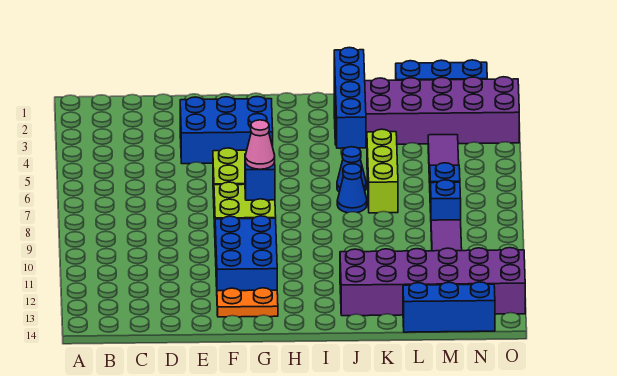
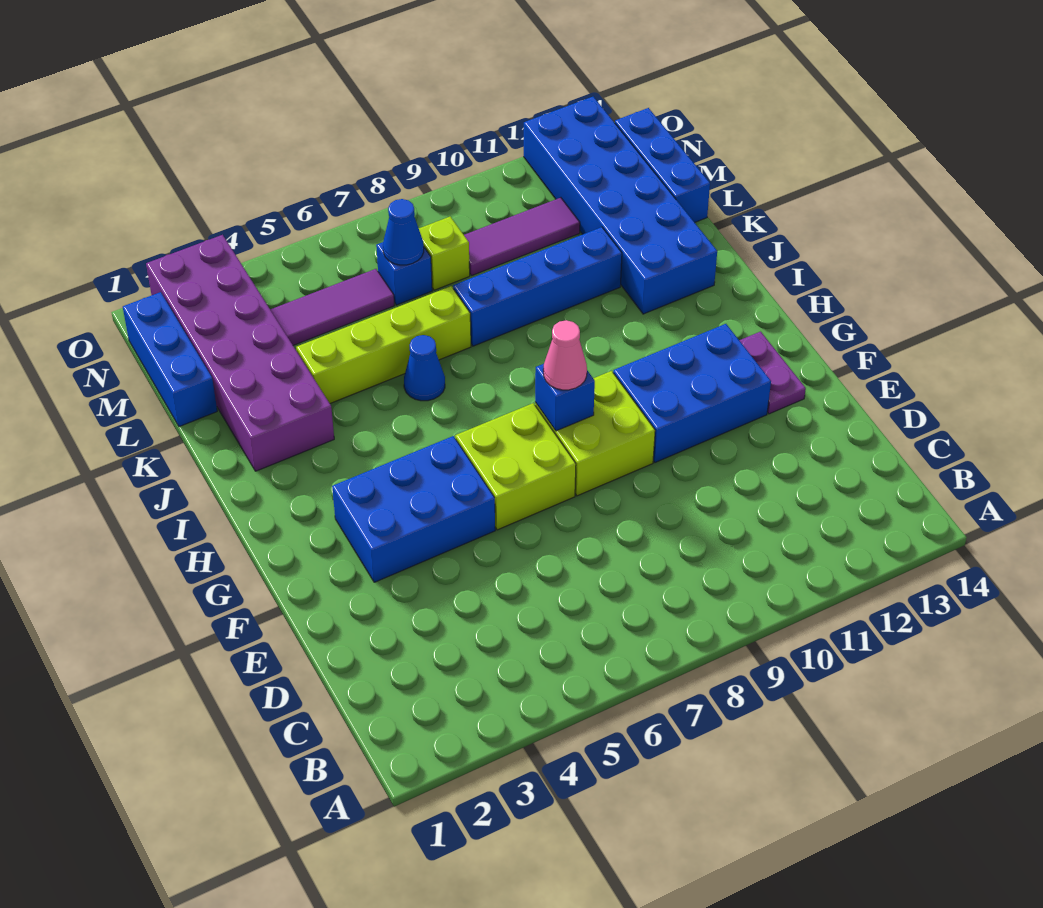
blue 2x3 brick [180,97,273,164] -> blue 2x3 brick turned to [332,436,495,582]
orange 1x2 plate [217,288,278,317] -> purple 1x2 plate [739,332,806,414]
blue 1x4 brick [334,48,366,148] -> blue 1x4 brick moved to [453,227,622,346]
blue 1x1 cone [337,164,367,213] -> blue 1x1 cone moved to [383,199,424,265]
purple 2x6 brick [340,248,525,316] -> blue 2x6 brick [524,97,717,314]
lime 1x3 brick [367,129,398,213] -> lime 1x4 brick [296,286,471,403]
blue 1x1 brick [431,180,461,220] -> lime 1x1 brick [419,217,470,290]

